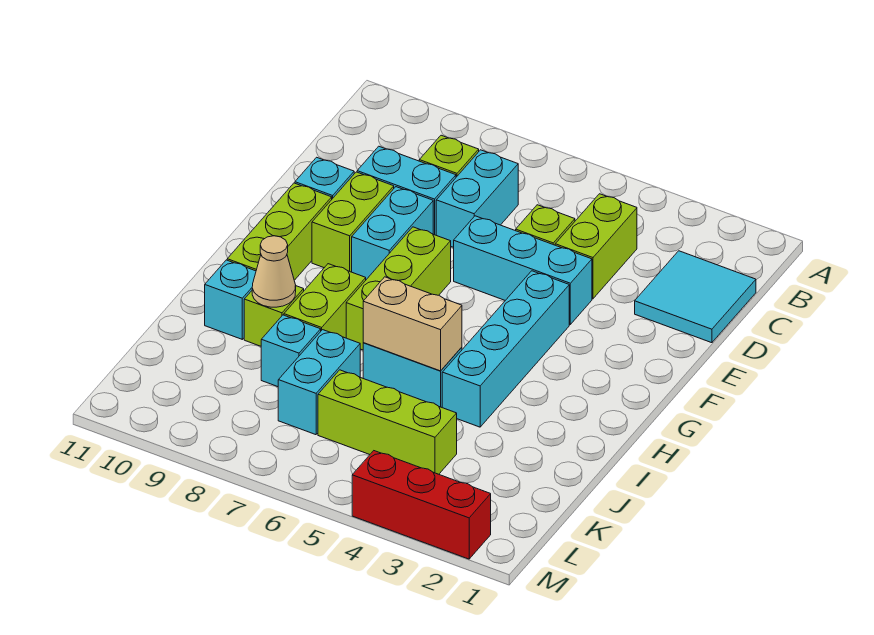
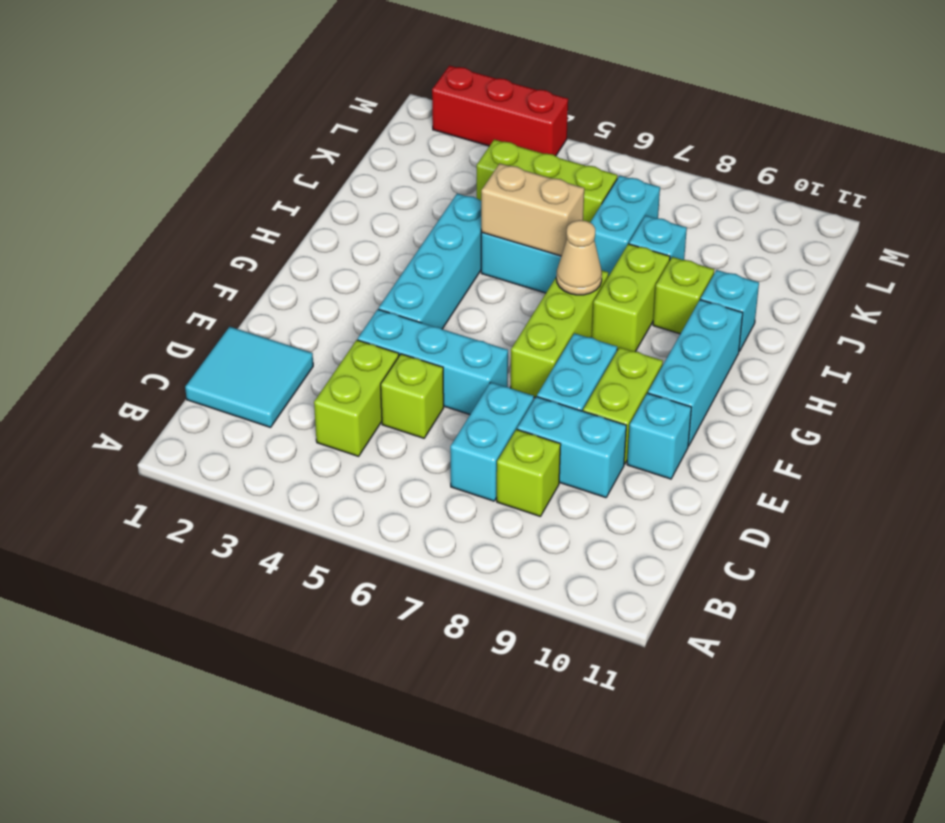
lime 1x3 brick [227,183,332,280] -> cyan 1x3 brick [648,300,743,446]
tan 1x1 cone [252,236,296,307] -> tan 1x1 cone moved to [556,220,602,295]

